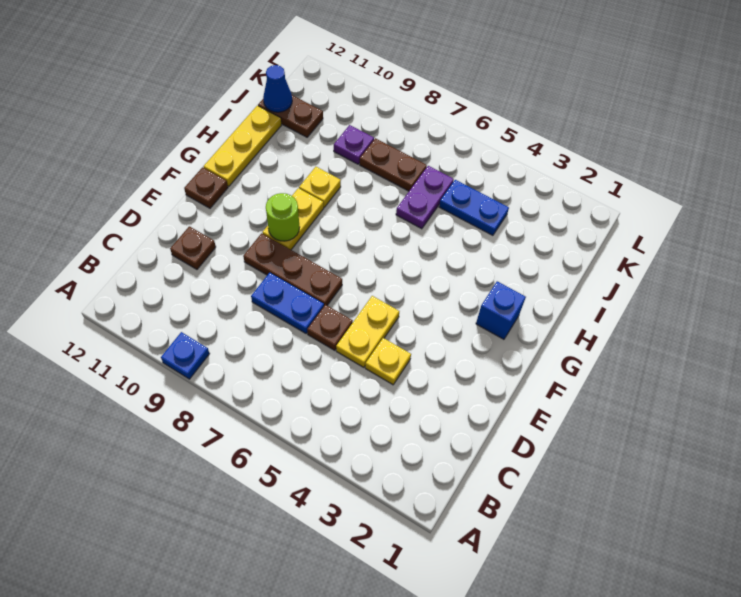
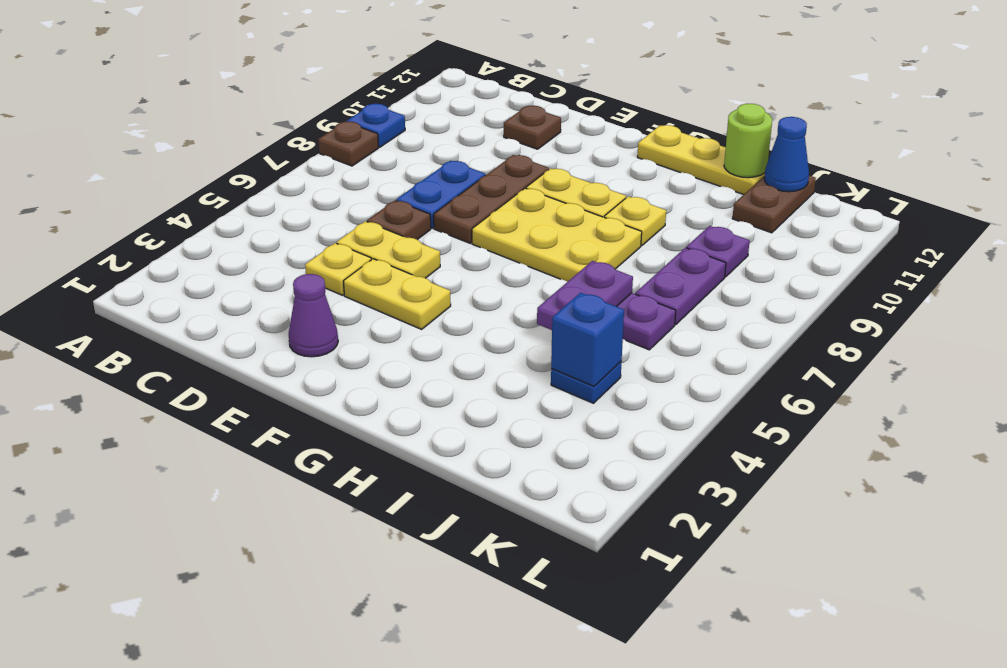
none -> purple 1x1 cone [289,274,338,357]
none -> yellow 1x2 plate [343,259,451,329]
none -> yellow 2x3 plate [472,188,642,282]
lime 1x1 round brick [266,193,300,241] -> lime 1x1 round brick moved to [724,104,772,178]
brown 1x1 plate [184,167,228,208] -> brown 1x1 plate moved to [318,121,378,166]
blue 1x1 brick [476,281,526,339] -> blue 1x1 brick moved to [551,293,624,386]
none -> purple 1x2 plate [537,261,633,330]
blue 1x2 plate [439,180,509,235] -> blue 1x1 plate [551,362,622,403]
brown 1x2 plate [360,138,427,191] -> purple 1x2 plate [635,248,726,325]

